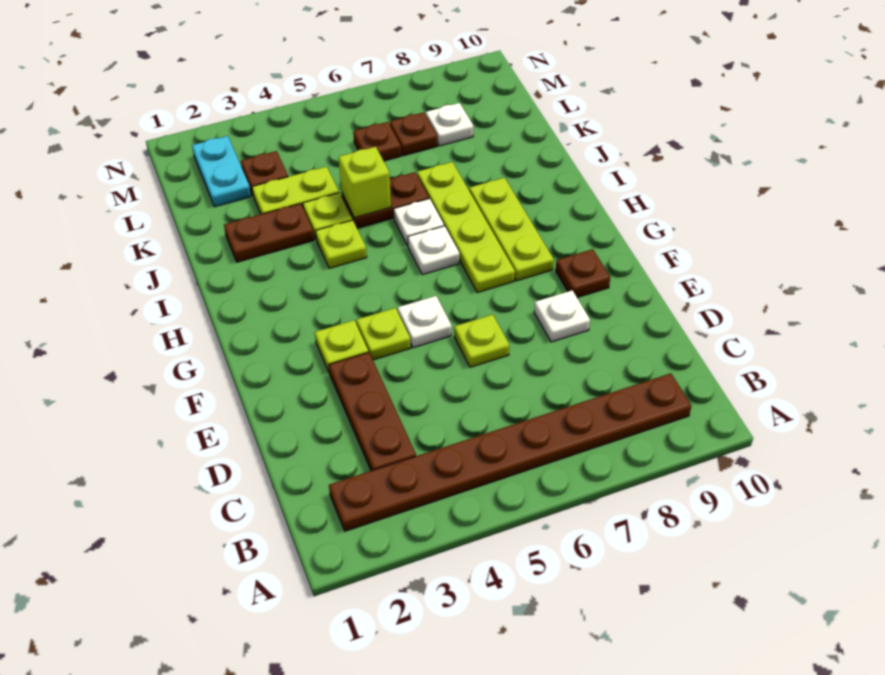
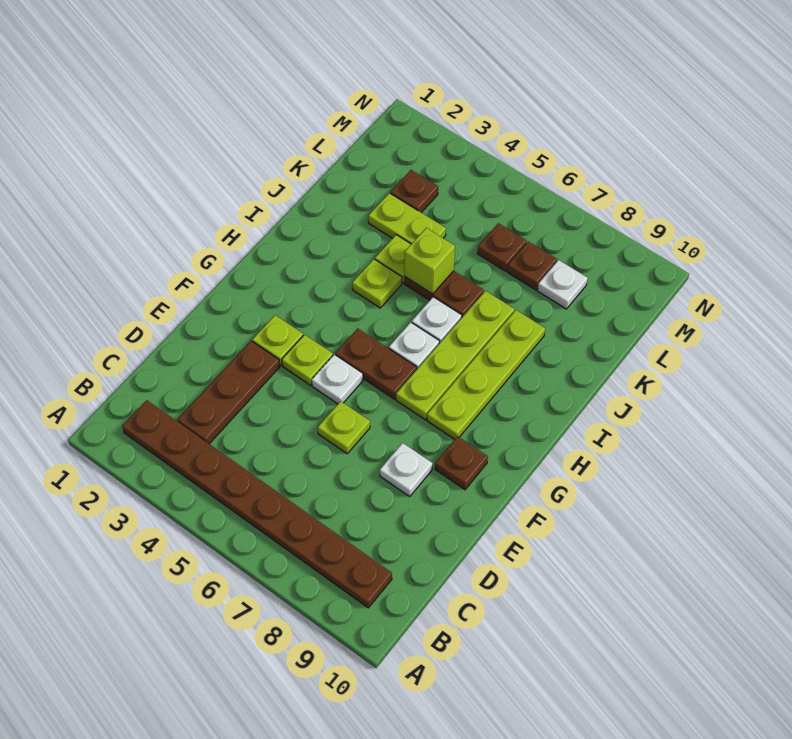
lime 1x3 plate [469,178,554,281] -> lime 1x4 plate [427,310,545,439]
brown 1x2 plate [224,203,314,262] -> brown 1x2 plate moved to [335,328,417,399]
cyan 1x2 plate [192,136,251,207] -> none

